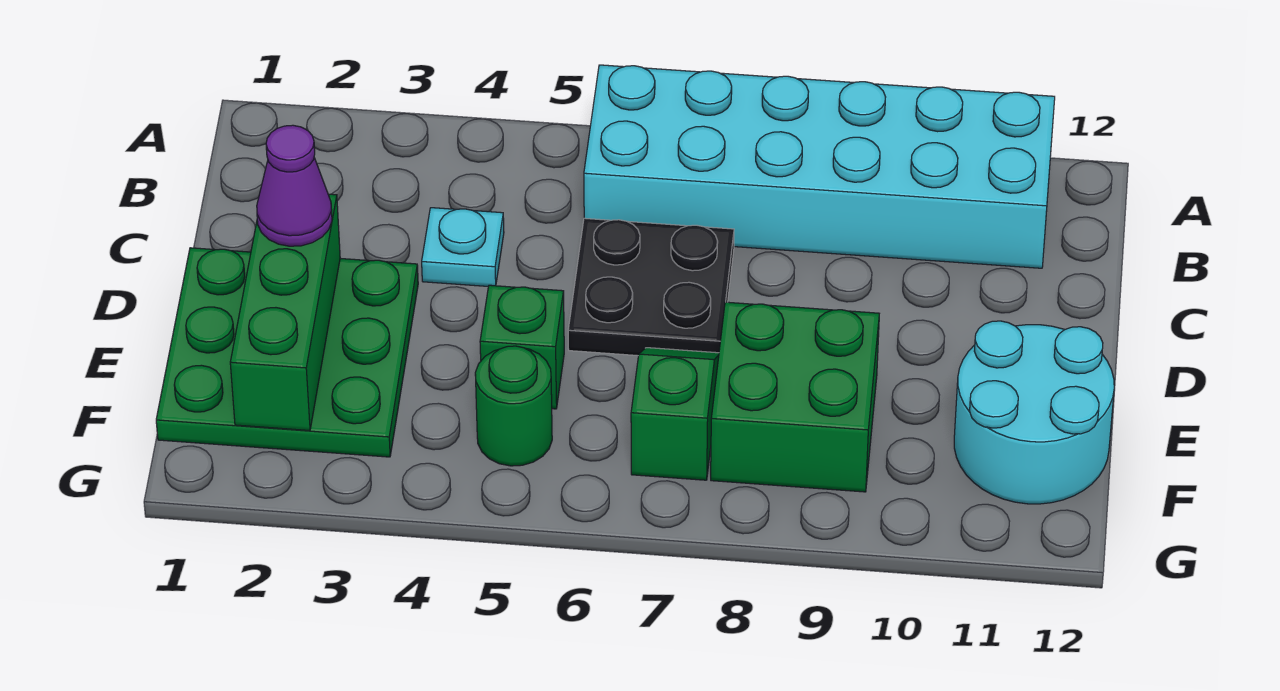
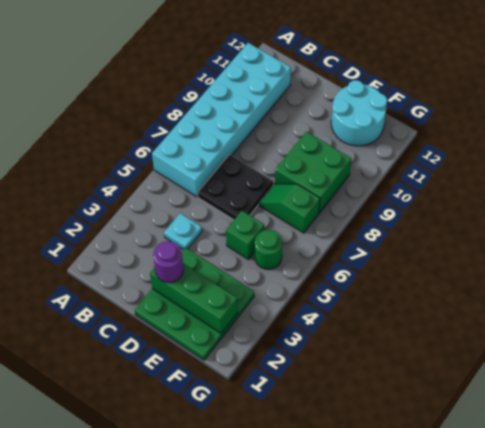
purple 1x1 cone [257,125,332,246] -> purple 1x1 round brick [153,241,184,283]

